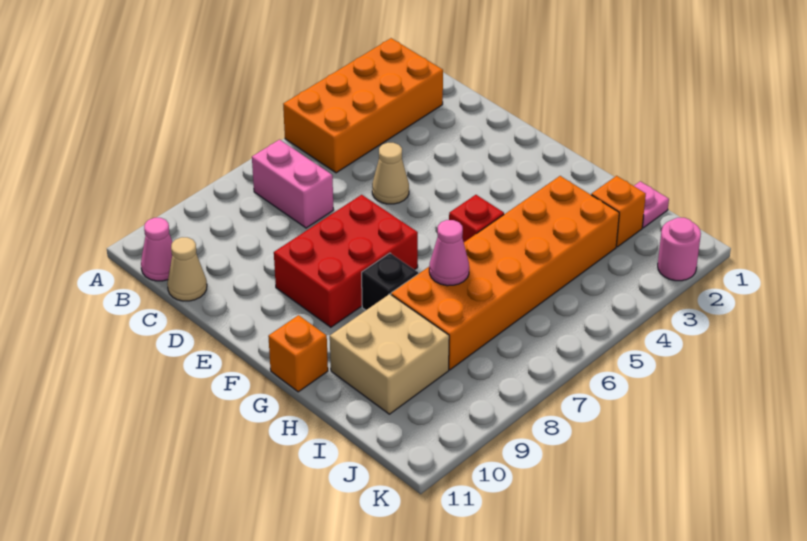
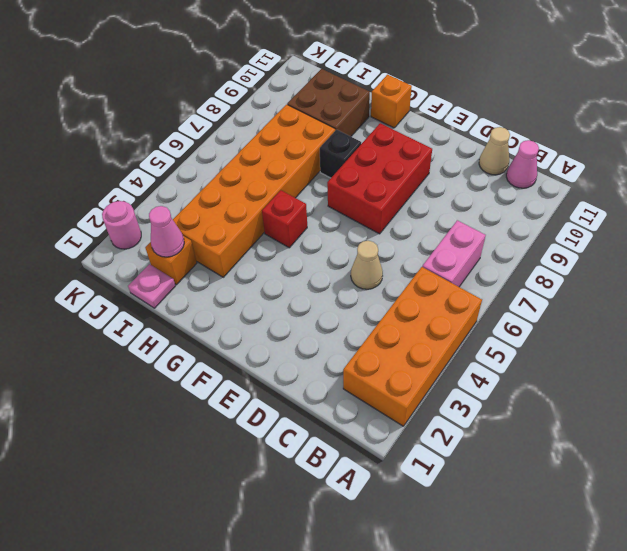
pink 1x2 brick [252,140,334,228] -> pink 1x2 brick turned to [422,220,486,287]
pink 1x1 cone [429,220,469,286] -> pink 1x1 cone moved to [149,206,184,257]
tan 2x2 brick [330,294,449,414] -> brown 2x2 brick [287,69,370,136]

